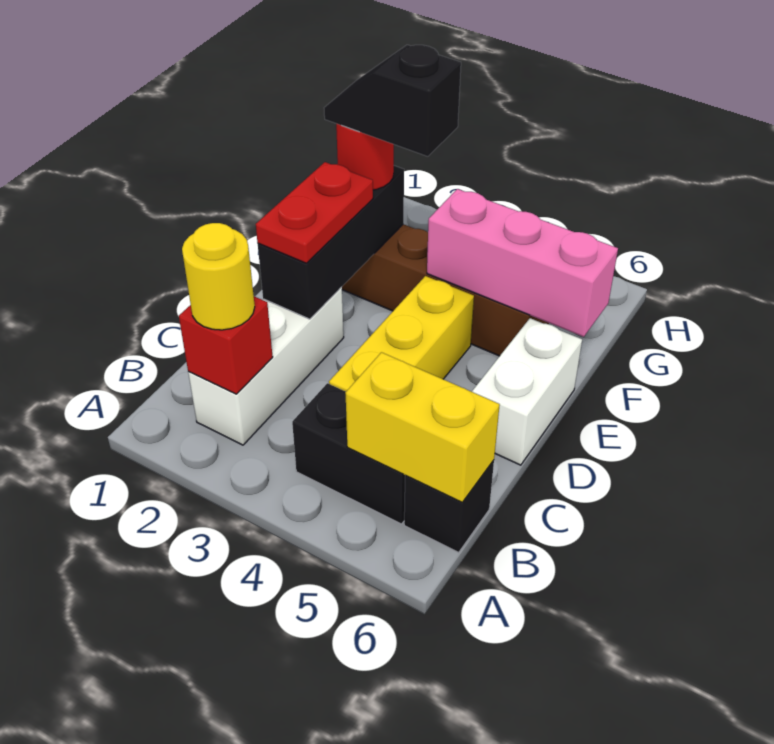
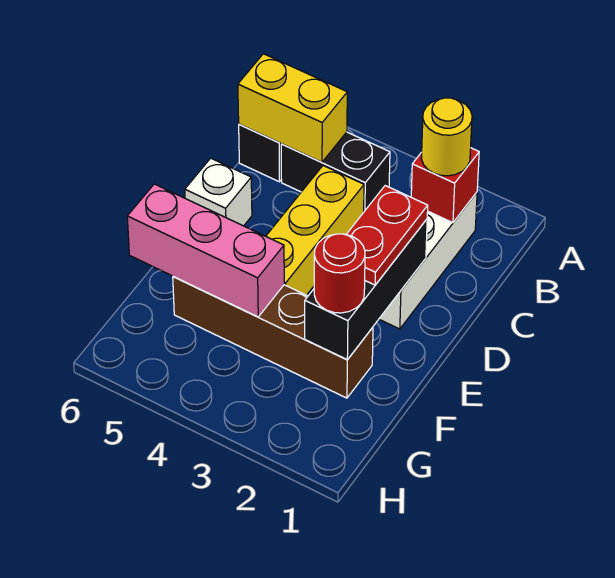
white 1x2 brick [472,318,582,465] -> white 1x1 brick [185,158,252,226]
black 1x2 slope [324,45,461,156] -> none

